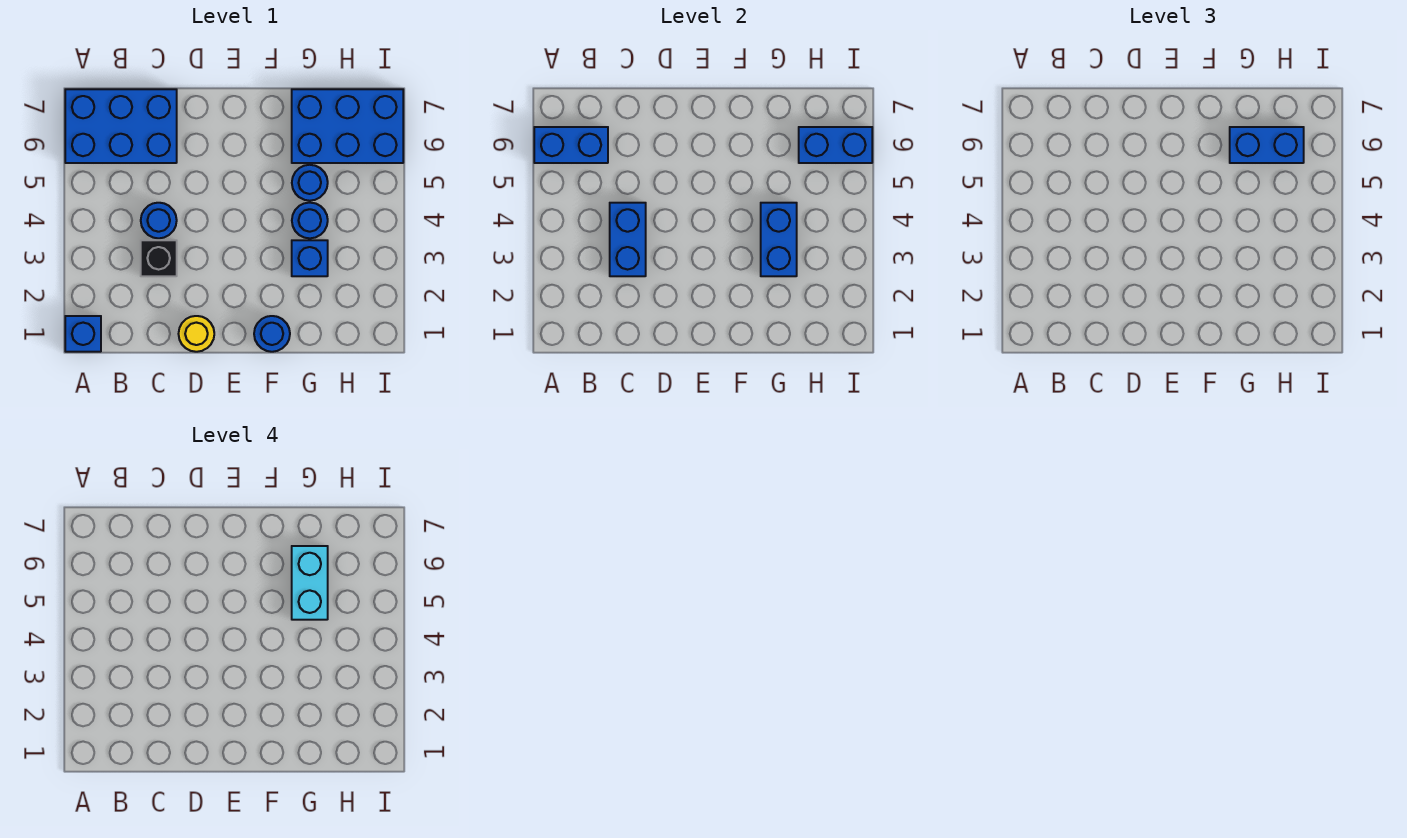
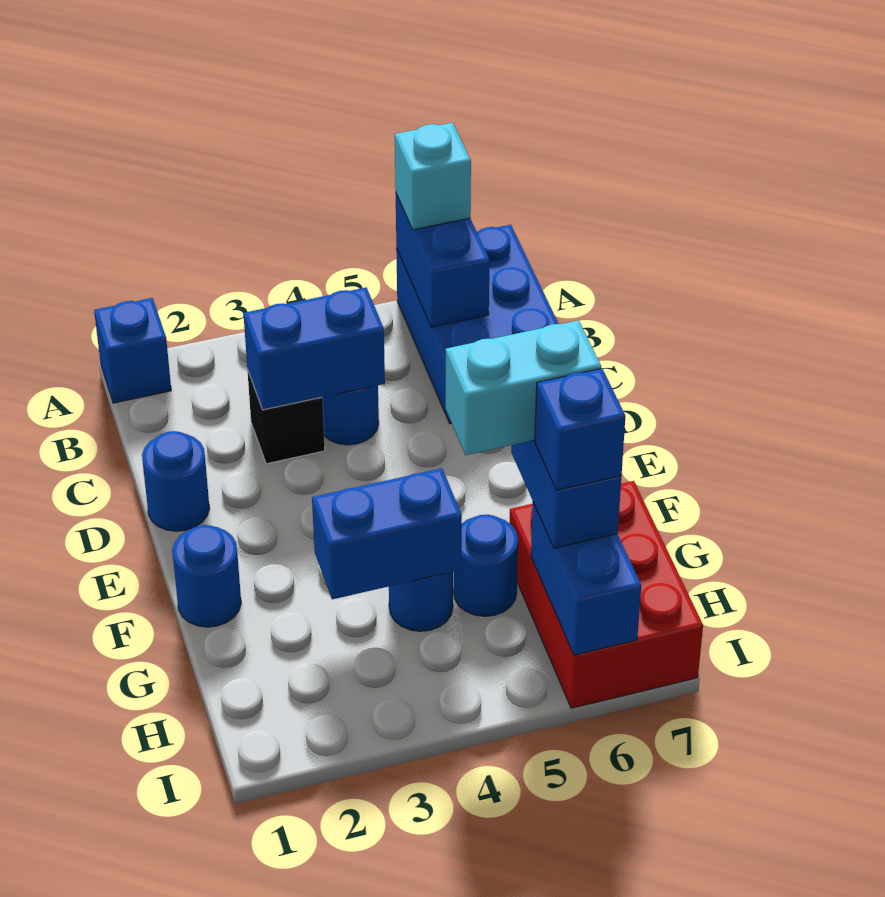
none -> cyan 1x1 brick [395,123,471,230]
yellow 1x1 round brick [179,316,214,352] -> blue 1x1 round brick [142,431,210,531]
blue 1x1 brick [292,240,328,276] -> blue 1x1 brick moved to [535,369,625,490]
blue 2x3 brick [292,89,403,163] -> red 2x3 brick [509,481,703,708]

